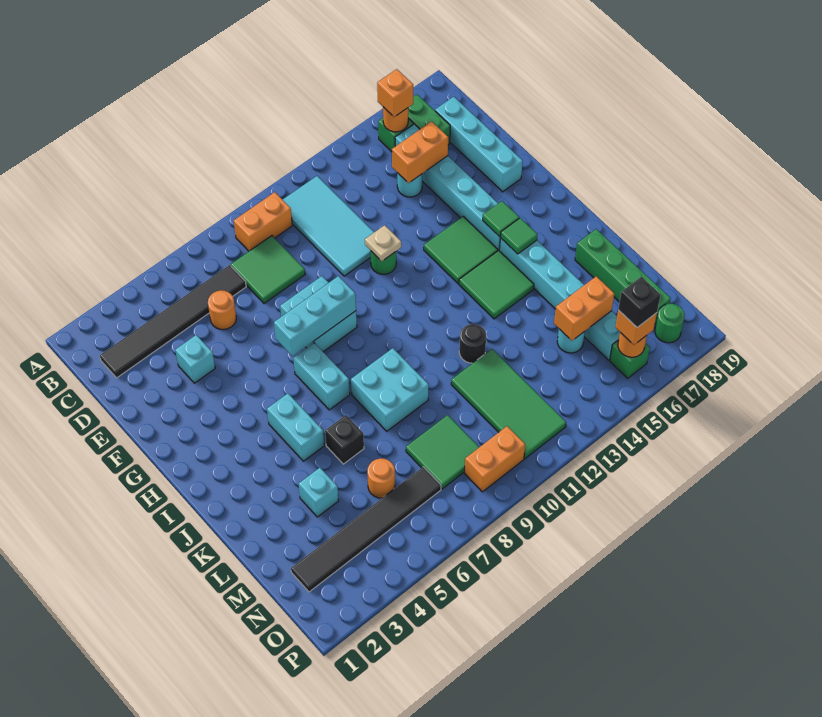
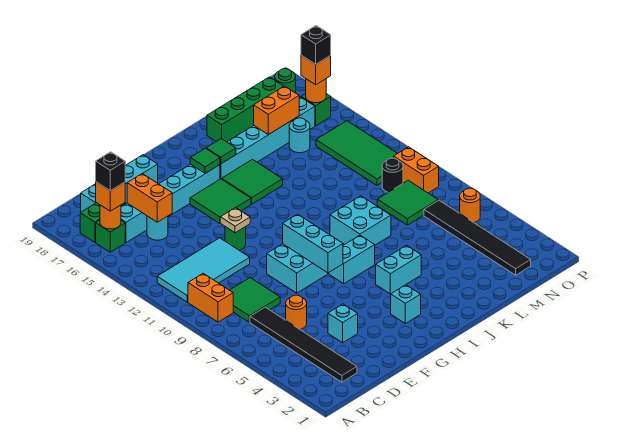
black 1x1 brick [325,415,364,464] -> black 1x1 brick moved to [96,152,125,191]
black 1x1 round brick [459,324,486,363] -> black 1x1 round brick moved to [382,158,403,192]
cyan 1x1 brick [299,468,338,517] -> cyan 1x1 brick moved to [391,285,421,324]
green 2x4 tile [451,349,566,459] -> green 2x4 tile turned to [316,121,398,185]
orange 1x1 round brick [367,458,395,498] -> orange 1x1 round brick moved to [460,188,480,222]
orange 1x2 brick [554,276,614,341] -> orange 1x2 brick turned to [254,86,299,135]

